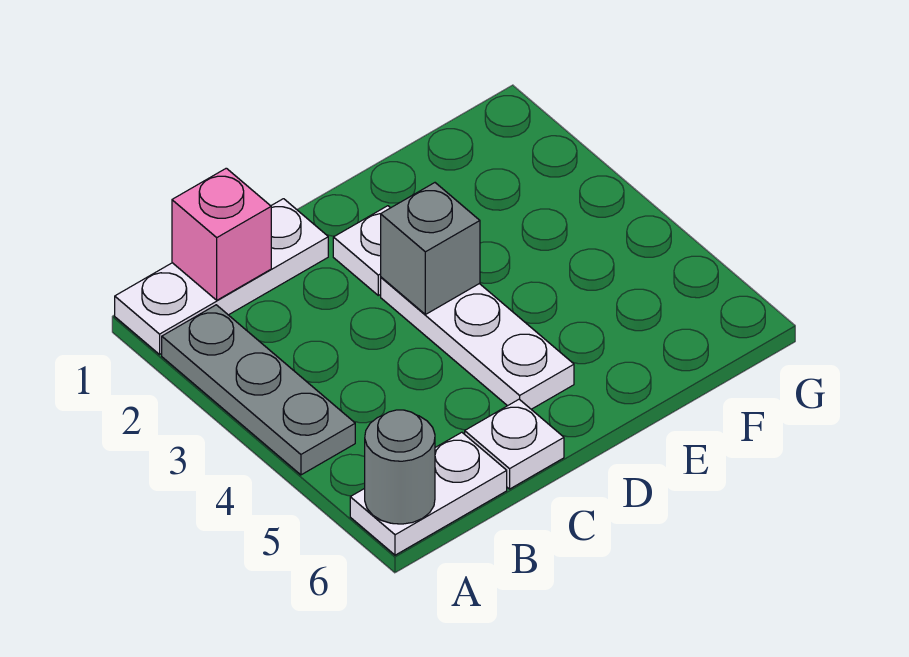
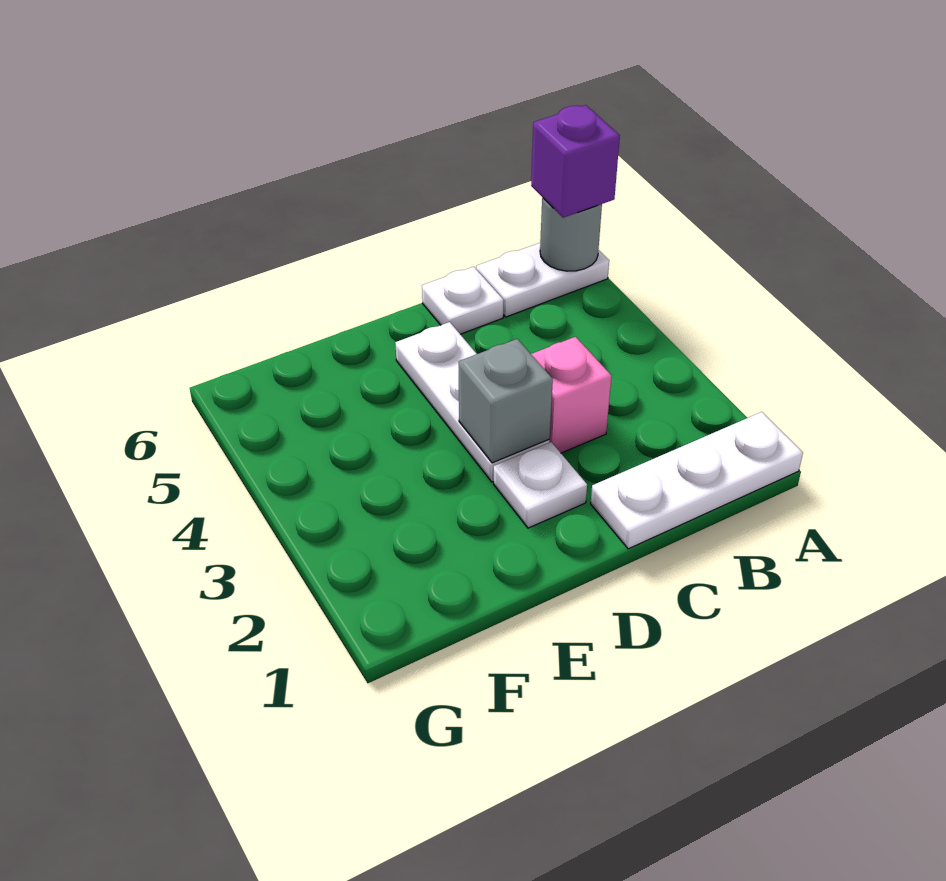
grey 1x3 plate [162,305,355,475] -> none
none -> purple 1x1 brick [531,105,620,218]
pink 1x1 brick [172,168,271,300] -> pink 1x1 brick moved to [531,337,612,453]

